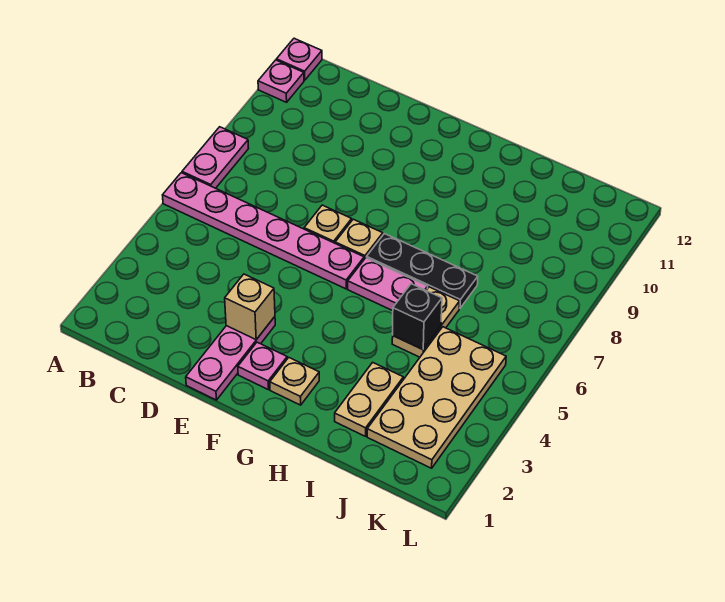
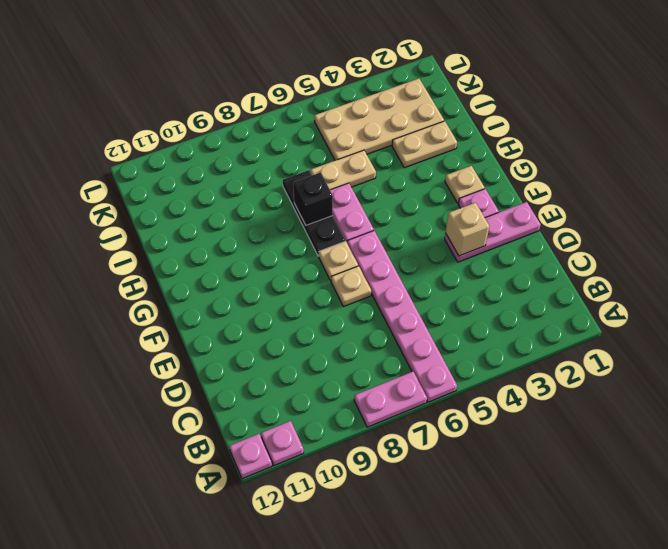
black 1x1 brick [393,284,442,349] -> black 1x1 brick moved to [293,172,333,225]

